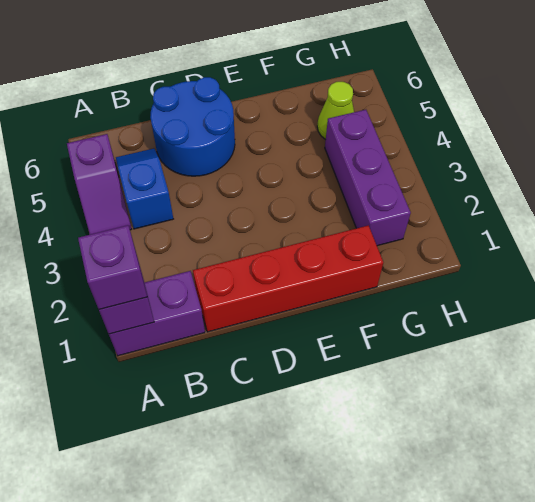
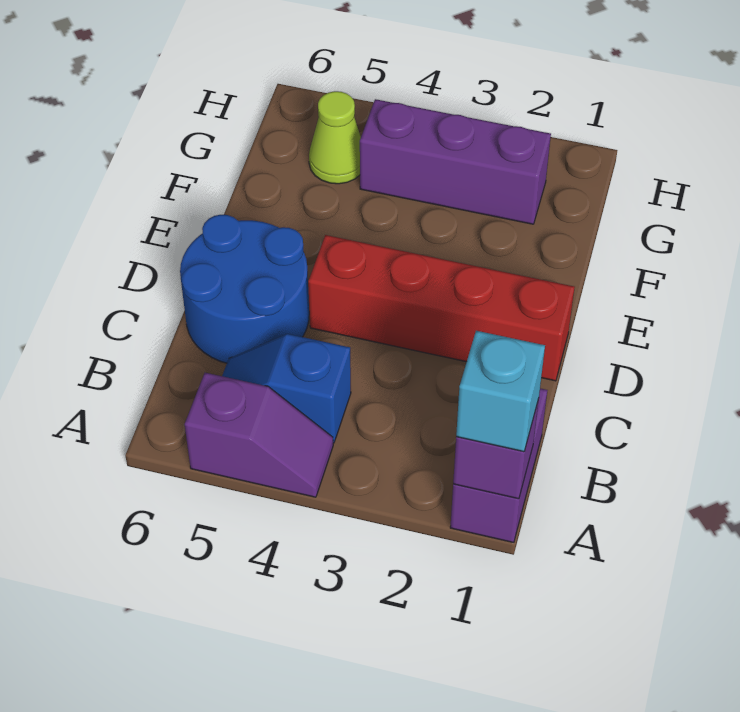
purple 1x1 brick [78,225,147,309] -> cyan 1x1 brick [456,331,545,452]
red 1x4 brick [193,225,383,332] -> red 1x4 brick turned to [308,235,575,381]

